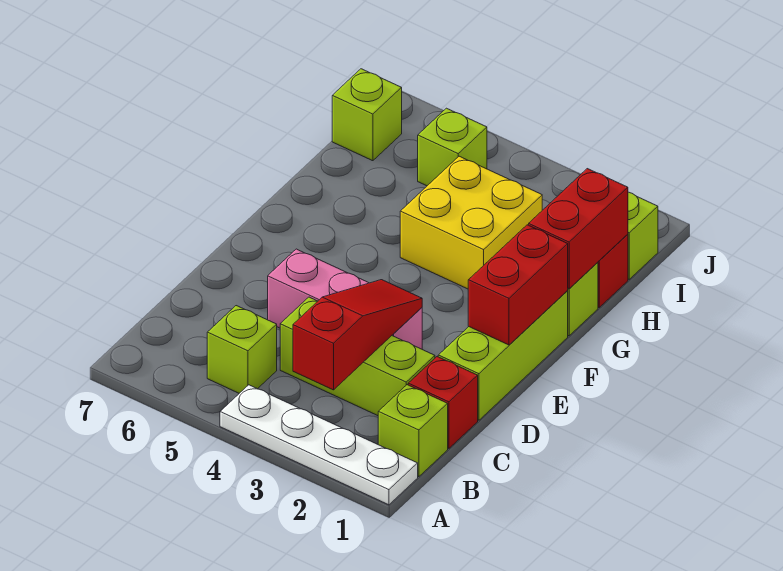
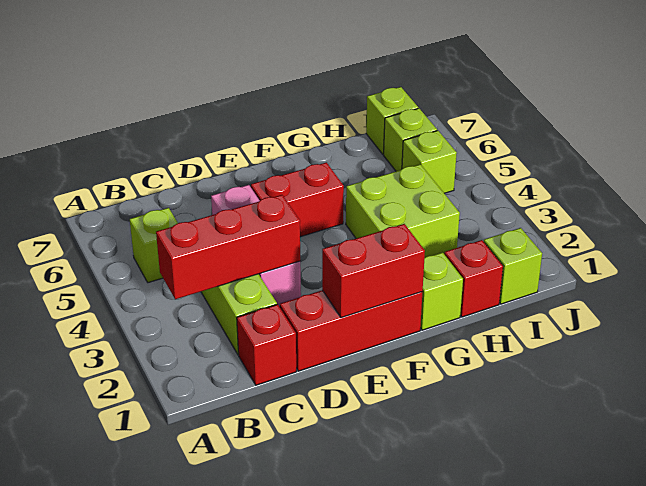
white 1x4 plate [220,385,418,505] -> none
lime 1x1 brick [378,385,448,477] -> lime 1x1 brick moved to [384,108,437,171]
red 1x3 slope [293,280,422,390] -> red 1x3 brick [156,195,300,299]
lime 1x3 brick [438,291,568,420] -> red 1x3 brick [280,290,422,371]
red 1x2 brick [529,169,628,289] -> red 1x2 brick moved to [251,162,344,237]
yellow 2x2 brick [400,156,542,289] -> lime 2x2 brick [346,164,460,257]

